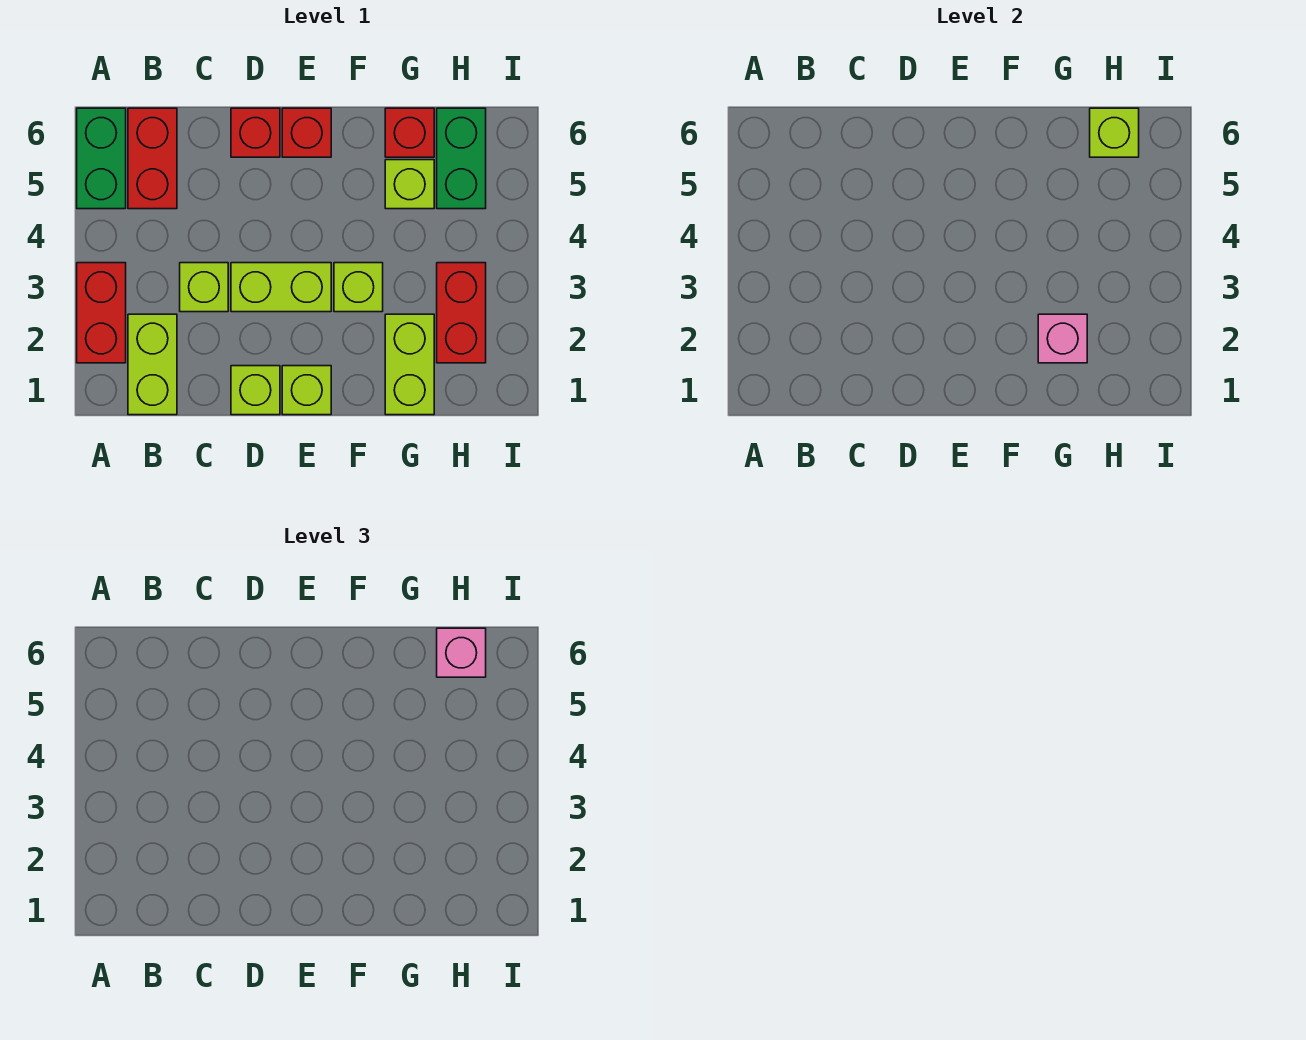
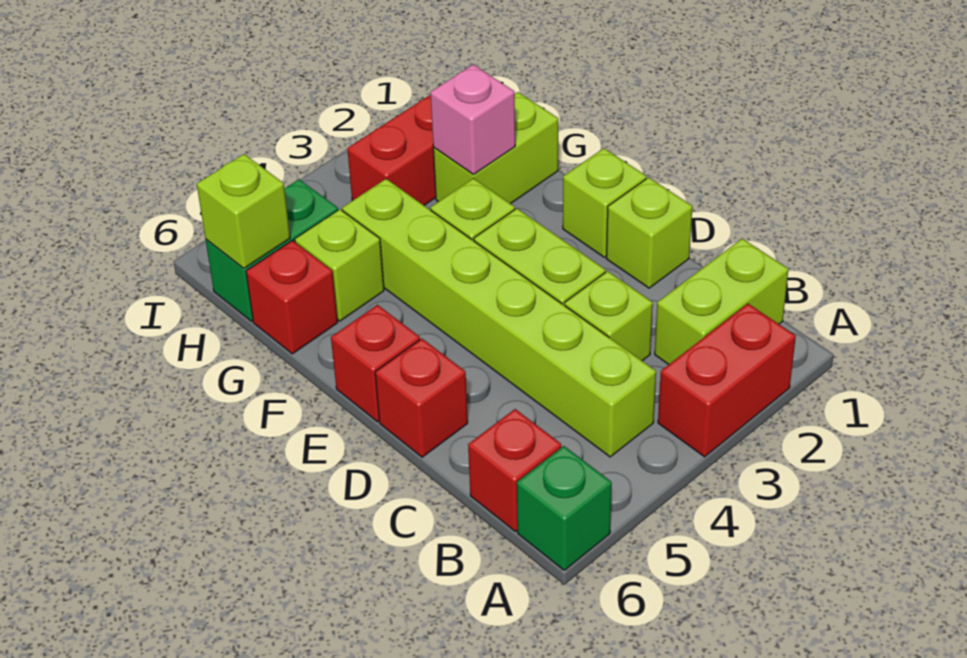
green 1x2 brick [77,108,126,209] -> green 1x1 brick [517,446,612,570]
none -> lime 1x6 brick [342,179,656,457]
red 1x2 brick [128,108,177,209] -> red 1x1 brick [468,409,561,532]
pink 1x1 brick [437,628,486,677] -> none

